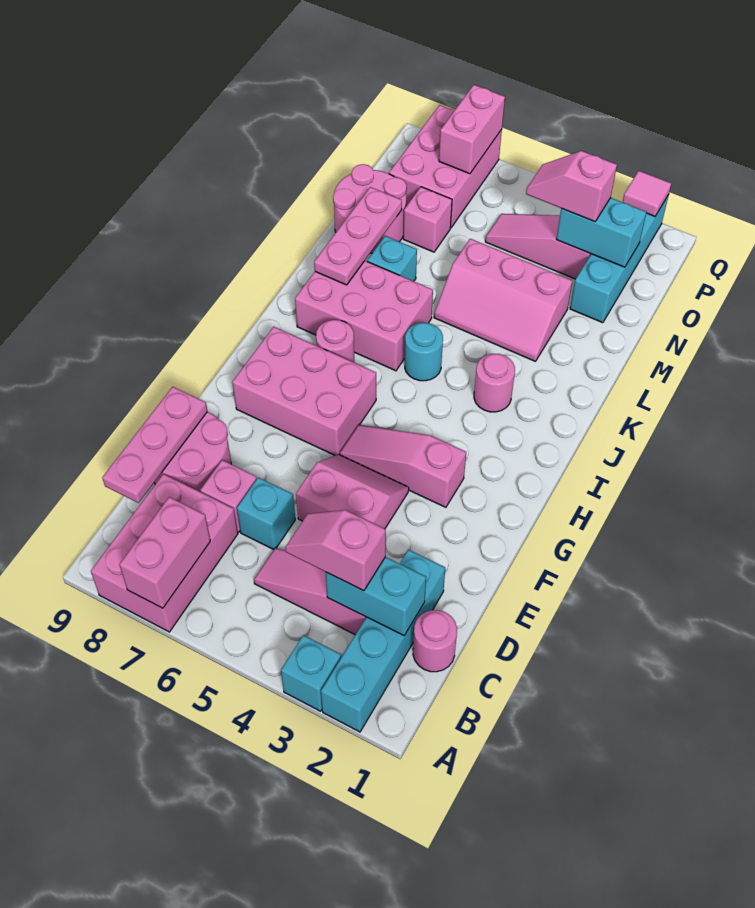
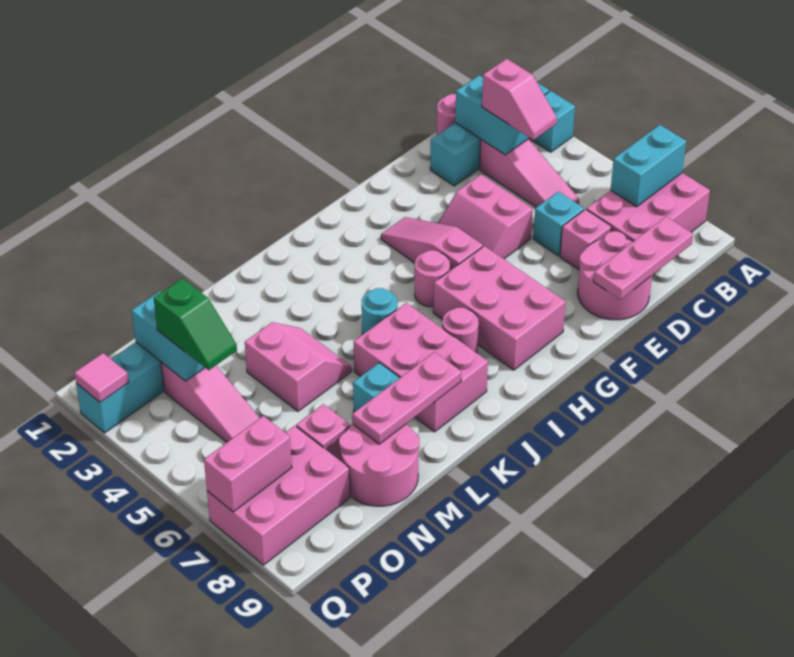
pink 1x2 brick [119,497,210,608] -> cyan 1x2 brick [611,125,686,207]
pink 1x3 slope [339,425,466,507] -> pink 1x3 slope turned to [381,217,483,270]
pink 1x1 round brick [474,354,515,412] -> pink 1x1 round brick moved to [415,250,450,307]
pink 2x3 slope [434,239,572,361] -> pink 2x2 slope [245,322,352,411]
pink 1x2 slope [526,151,617,222] -> green 1x2 slope [154,278,237,370]

